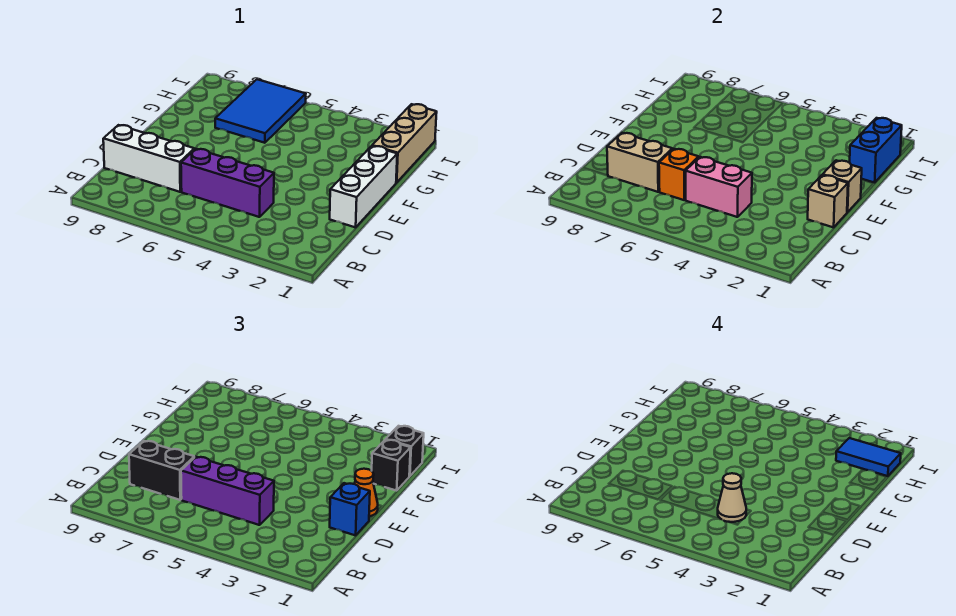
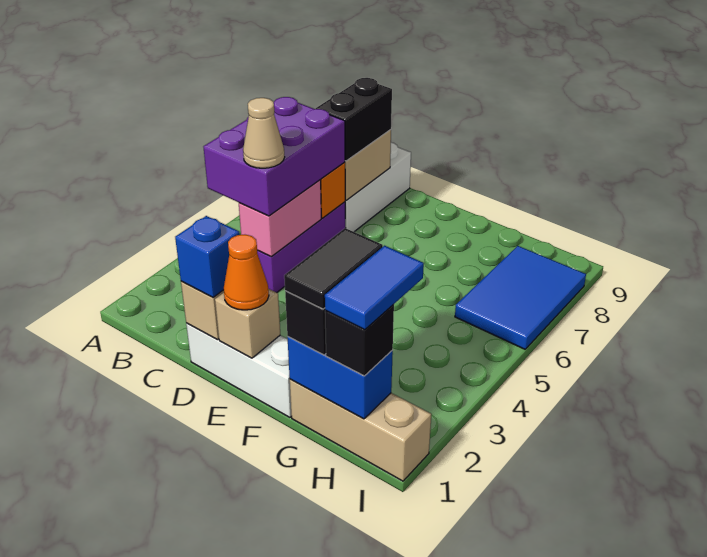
purple 1x3 brick [181,457,274,525] -> purple 2x3 brick [203,97,345,216]
none -> black 1x2 tile [284,228,383,309]
blue 2x3 tile [215,79,306,143] -> blue 2x3 tile turned to [455,246,586,349]

